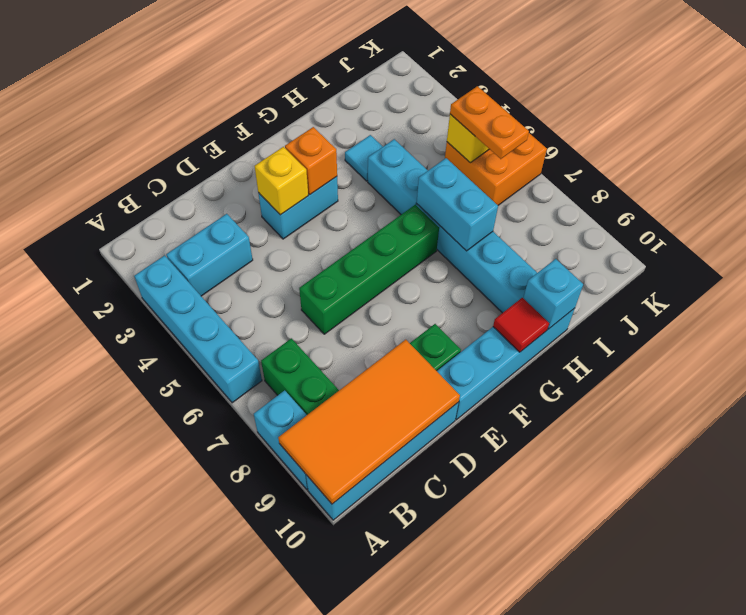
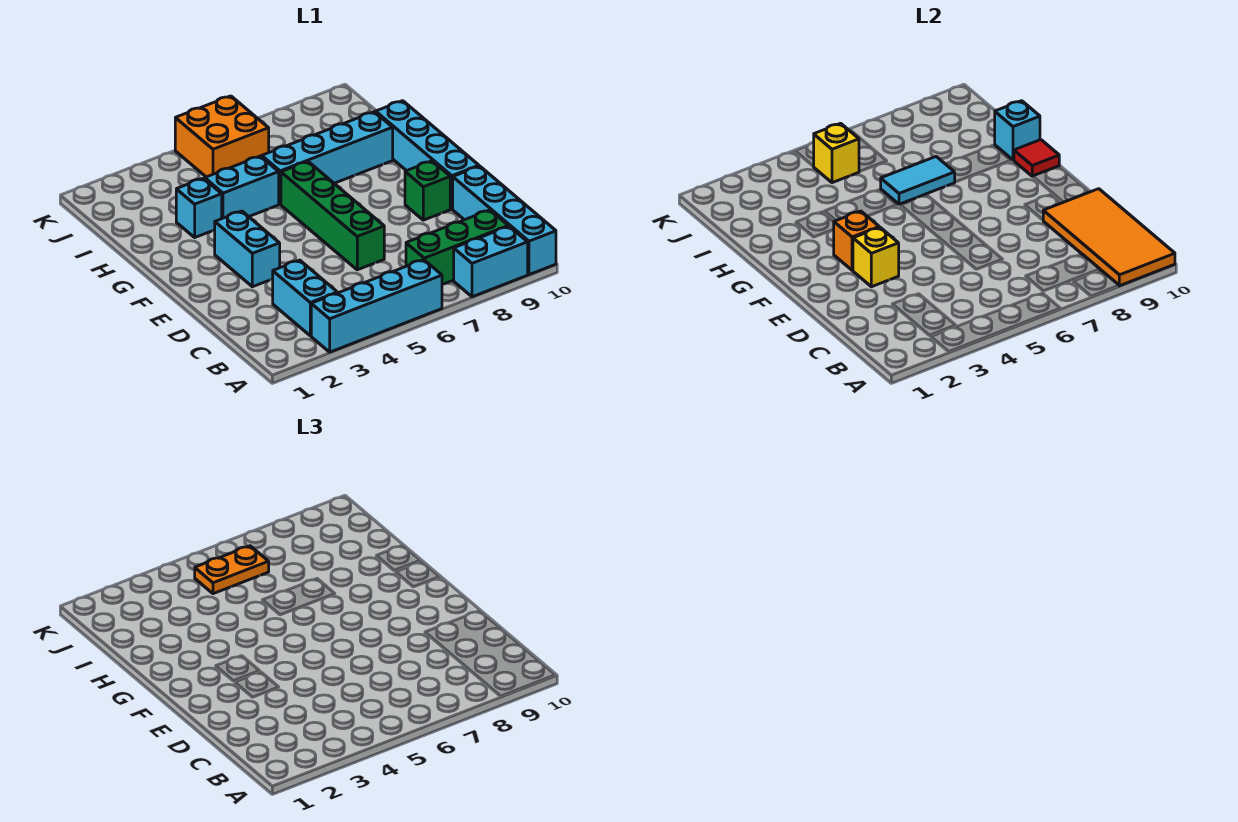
cyan 1x1 tile [345,135,383,181] -> cyan 1x1 brick [176,178,222,237]
cyan 1x2 brick [417,158,498,251] -> cyan 1x2 tile [881,157,955,204]

